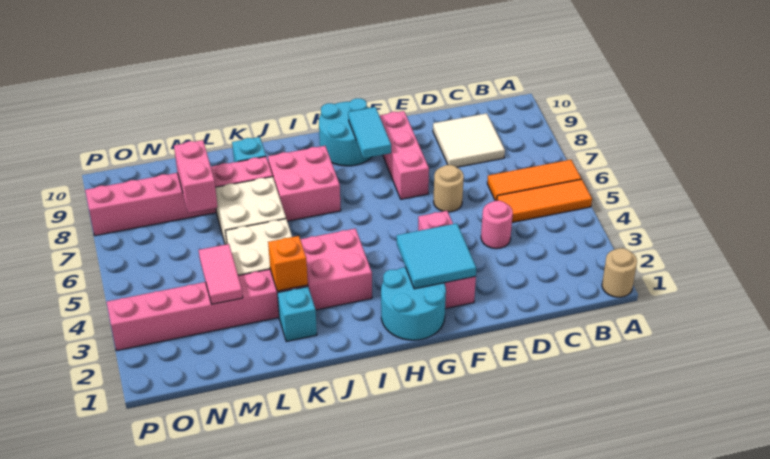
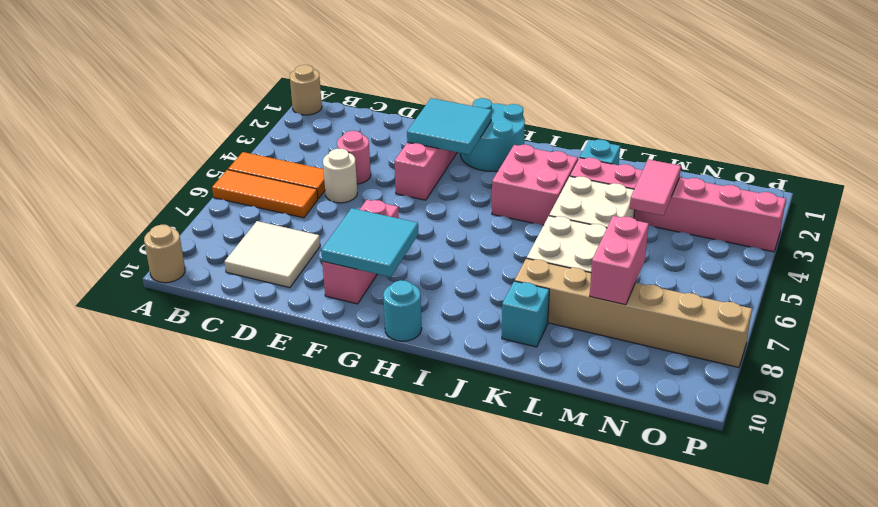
none -> white 1x1 round brick [323,148,357,203]
tan 1x1 round brick [433,165,464,212] -> tan 1x1 round brick moved to [144,225,185,283]
cyan 1x2 tile [348,107,391,158] -> cyan 2x2 tile [321,208,418,277]
cyan 2x2 round brick [319,98,372,166] -> cyan 1x1 round brick [383,280,422,341]
pink 2x2 brick [268,146,341,221] -> none
orange 1x1 brick [268,236,308,291] -> none
pink 1x6 brick [85,157,273,236] -> tan 1x6 brick [515,258,752,368]

